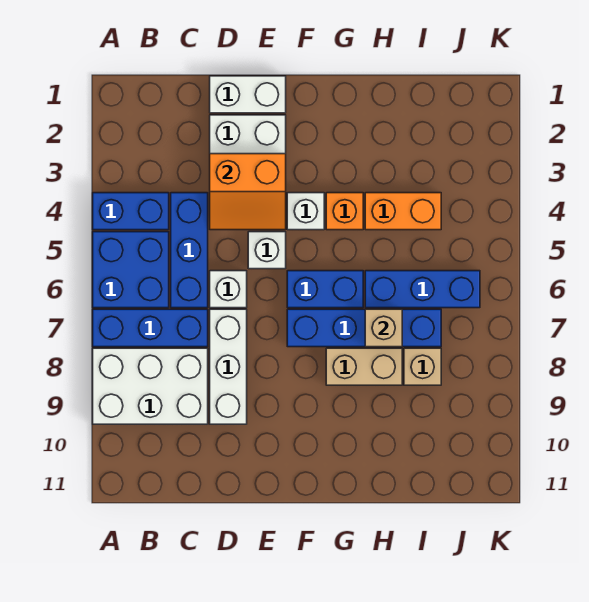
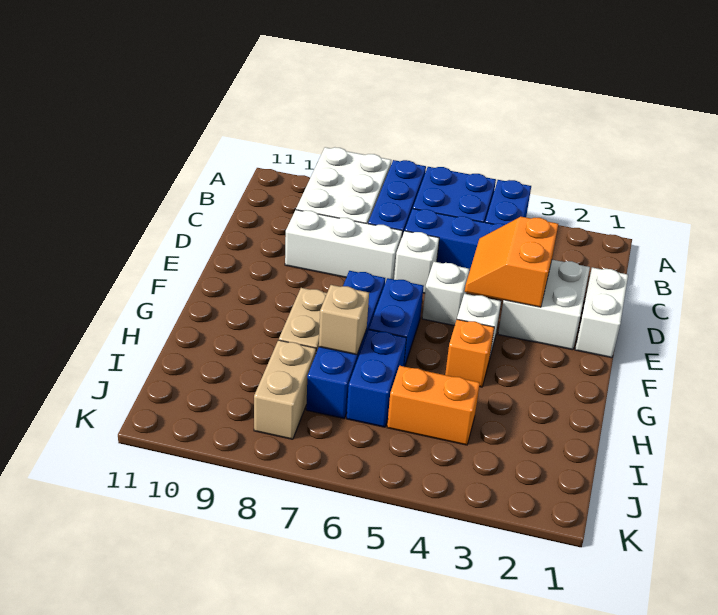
orange 1x2 brick [365,193,441,230] -> orange 1x2 brick turned to [387,366,480,445]
blue 1x3 brick [365,271,480,308] -> blue 1x2 brick [347,330,406,427]
tan 1x1 brick [404,348,441,385] -> tan 1x2 brick [254,340,316,439]

